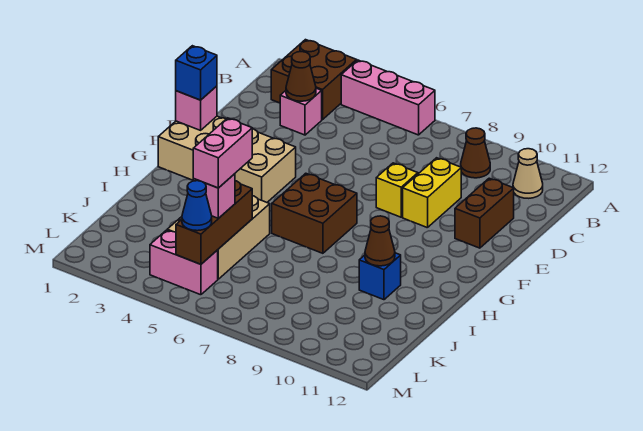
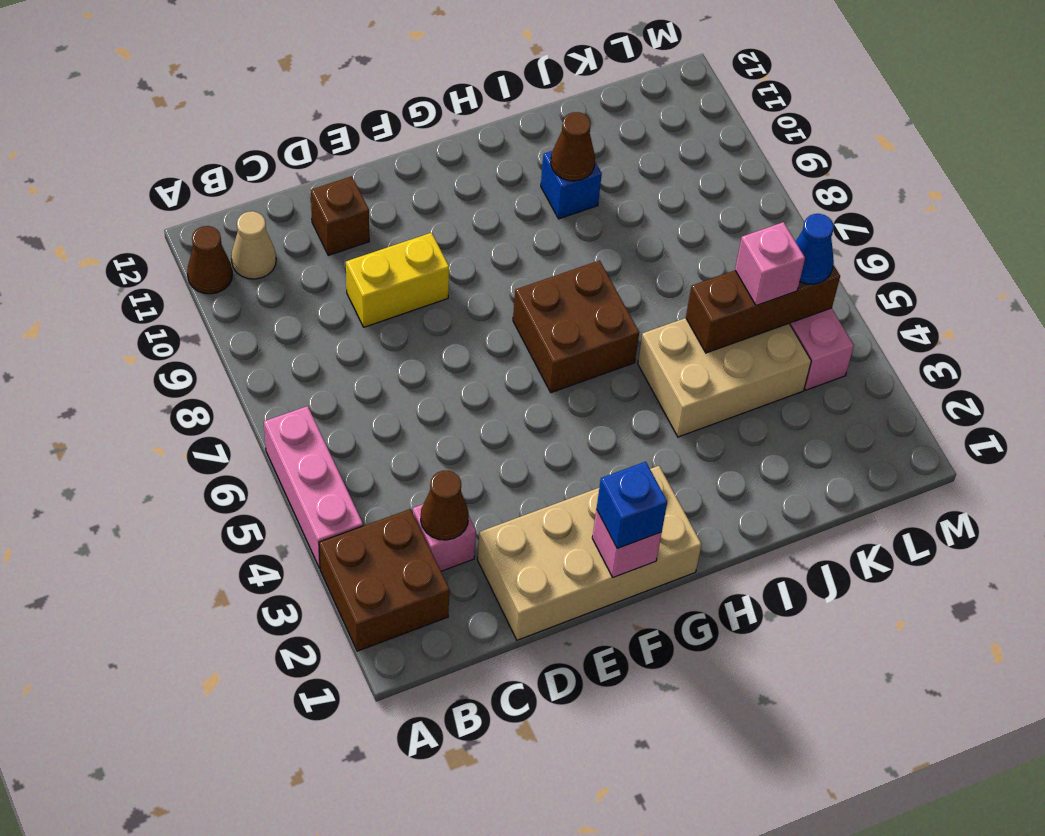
brown 1x1 cone [461,128,490,178] -> brown 1x1 cone moved to [187,226,232,294]
brown 1x2 brick [455,178,514,248] -> brown 1x1 brick [311,176,369,255]
yellow 1x1 brick [376,163,418,217] -> none
tan 2x4 brick [158,116,296,202] -> tan 2x4 brick turned to [478,466,702,640]
pink 1x2 brick [193,118,252,188] -> none

